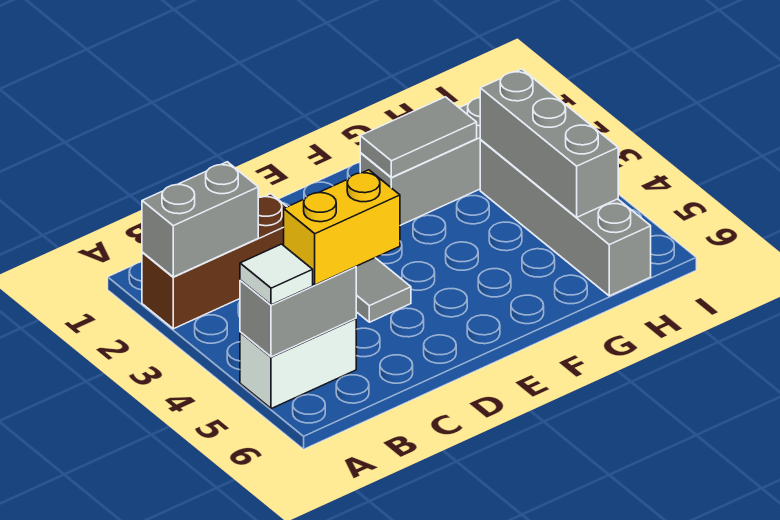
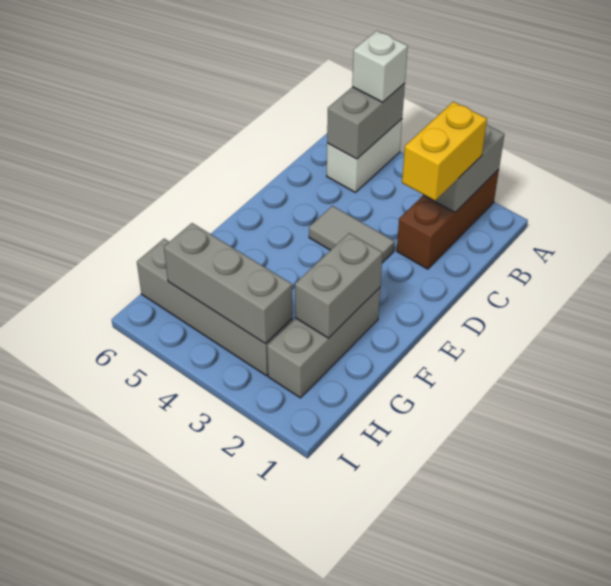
white 1x1 tile [240,244,313,305] -> white 1x1 brick [352,31,408,102]
yellow 1x2 brick [284,170,400,285] -> yellow 1x2 brick moved to [402,102,487,201]
grey 1x2 tile [360,97,477,177] -> grey 1x2 brick [295,233,383,338]

